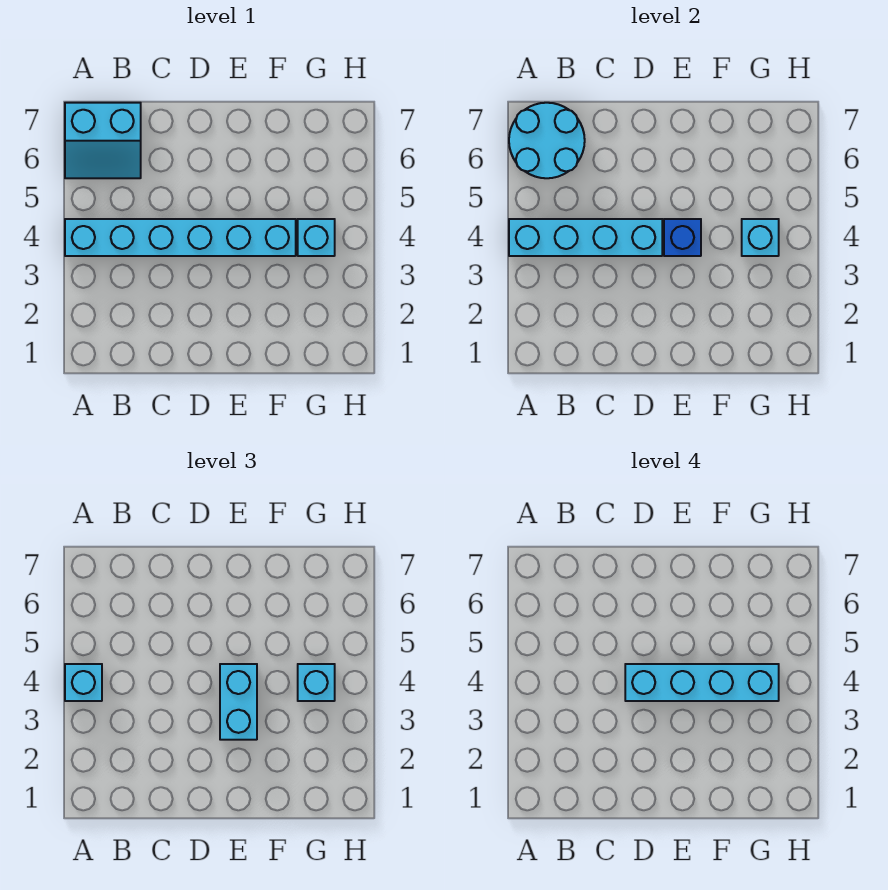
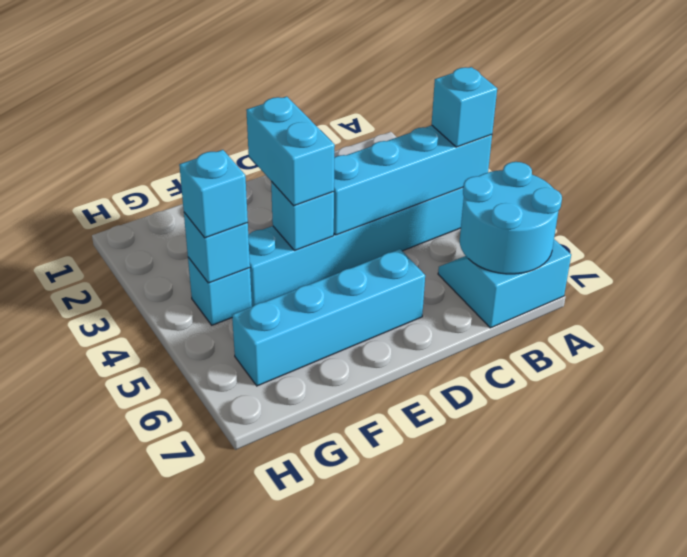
cyan 1x4 brick [625,664,779,701] -> cyan 1x4 brick moved to [232,249,425,386]
blue 1x1 brick [664,219,701,256] -> cyan 1x1 brick [271,182,334,251]

